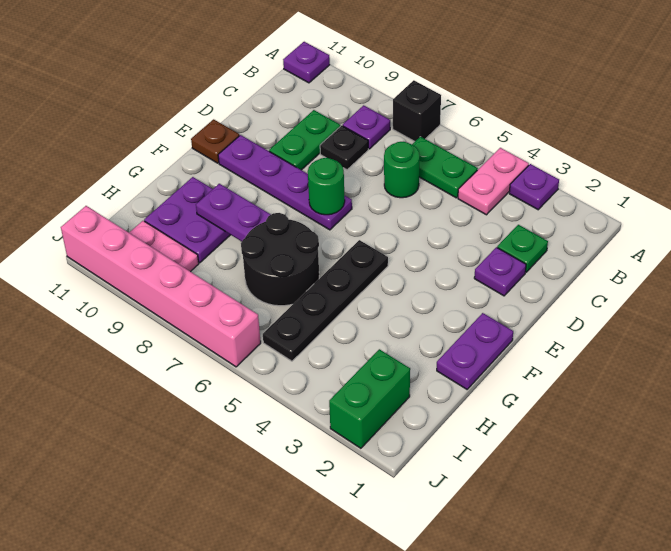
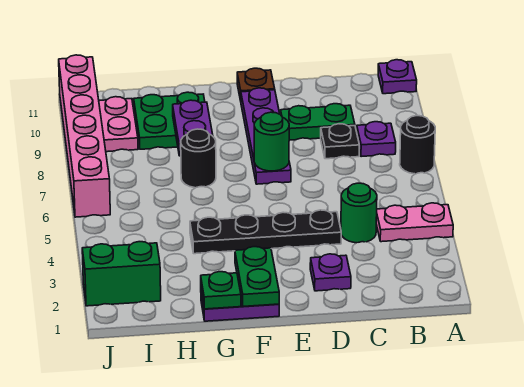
purple 1x1 plate [509,164,559,210] -> none
black 1x1 brick [393,80,441,141] -> black 1x1 round brick [400,116,435,174]
green 1x2 plate [412,137,478,198] -> green 1x2 plate moved to [235,247,279,306]
green 1x1 plate [497,225,548,272] -> green 1x1 plate moved to [201,272,241,309]
green 1x1 round brick [384,142,420,198] -> green 1x1 round brick moved to [341,183,377,243]
black 1x4 plate [263,240,388,361] -> black 1x4 plate moved to [190,210,341,254]
black 2x2 round brick [241,213,319,306] -> black 1x1 round brick [181,129,216,188]
purple 2x2 plate [144,177,230,263] -> green 2x2 plate [134,92,205,149]

